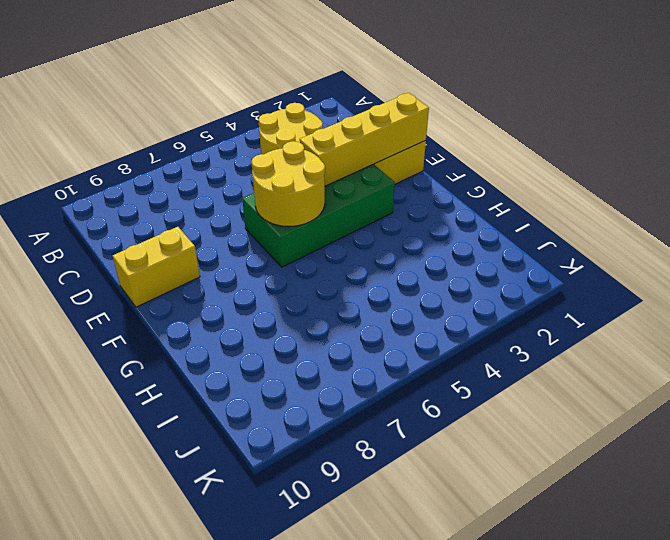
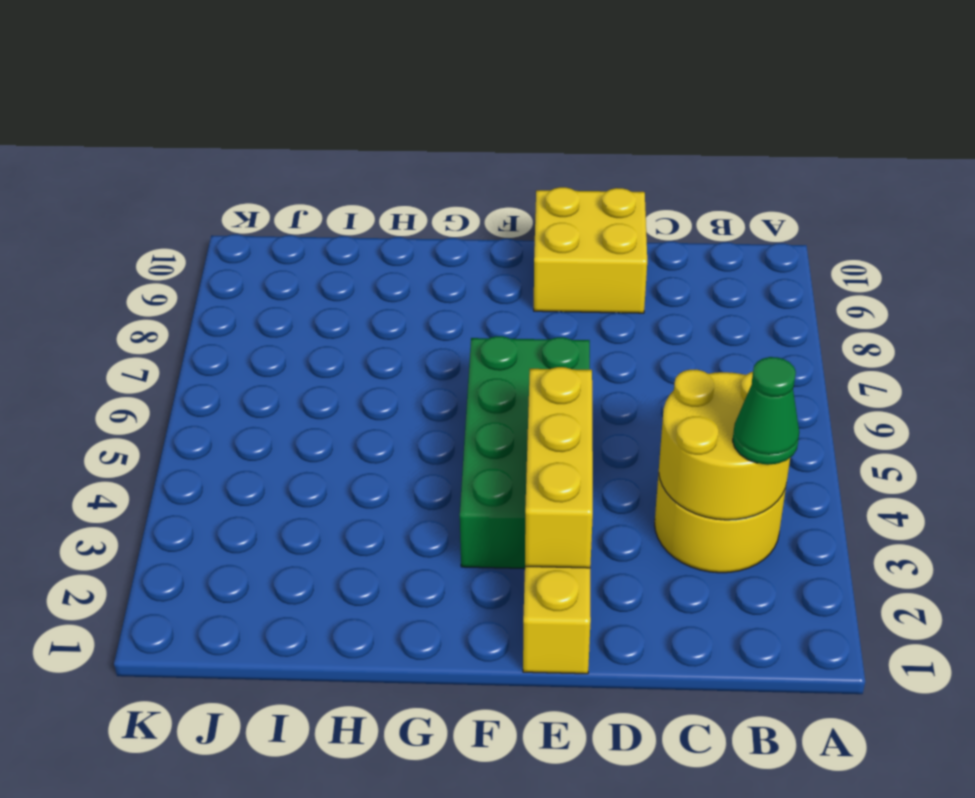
none -> green 1x1 cone [733,357,799,465]
yellow 1x4 brick [300,93,429,186] -> yellow 1x3 brick [525,367,593,568]
yellow 2x2 round brick [251,141,325,226] -> yellow 2x2 round brick moved to [659,370,790,520]
yellow 1x2 brick [113,227,200,307] -> yellow 2x2 brick [534,187,647,313]

